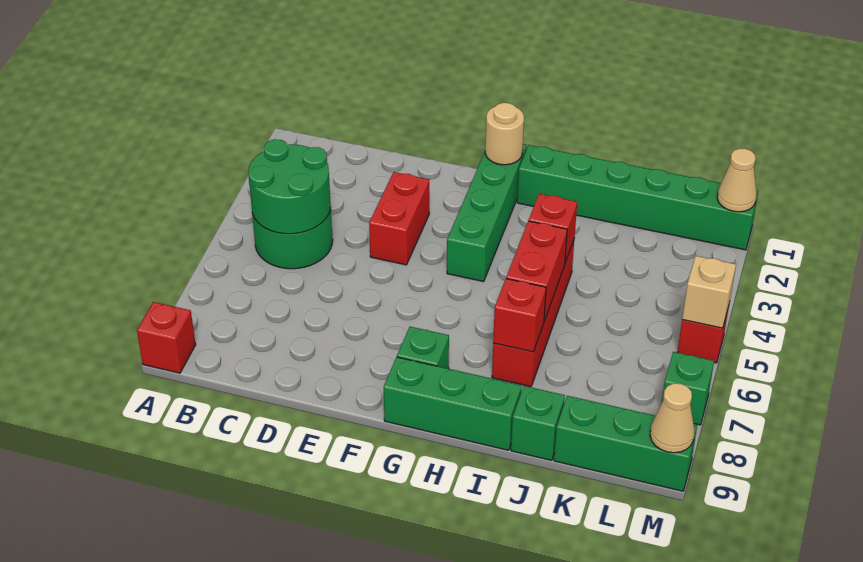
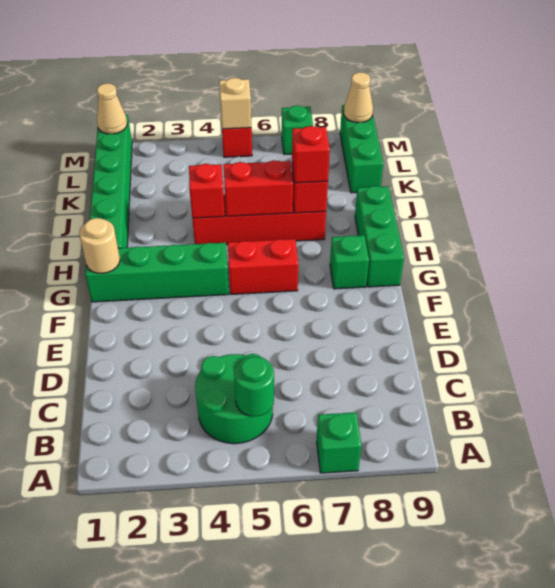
red 1x1 brick [137,302,196,373] -> red 1x1 brick moved to [292,126,330,183]
green 2x2 round brick [248,139,331,234] -> green 1x1 round brick [234,356,274,416]
red 1x2 brick [369,172,429,265] -> red 1x2 brick moved to [228,239,298,294]
green 1x1 brick [511,386,565,460] -> green 1x1 brick moved to [317,412,362,473]

